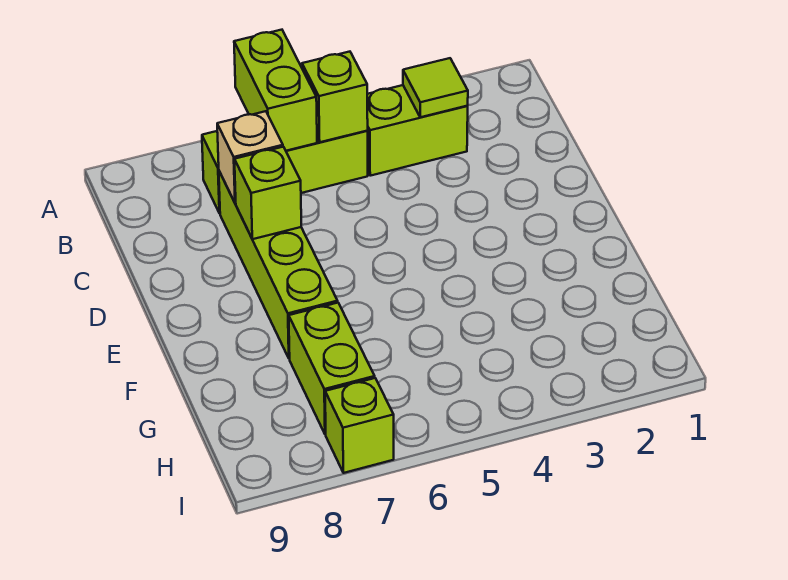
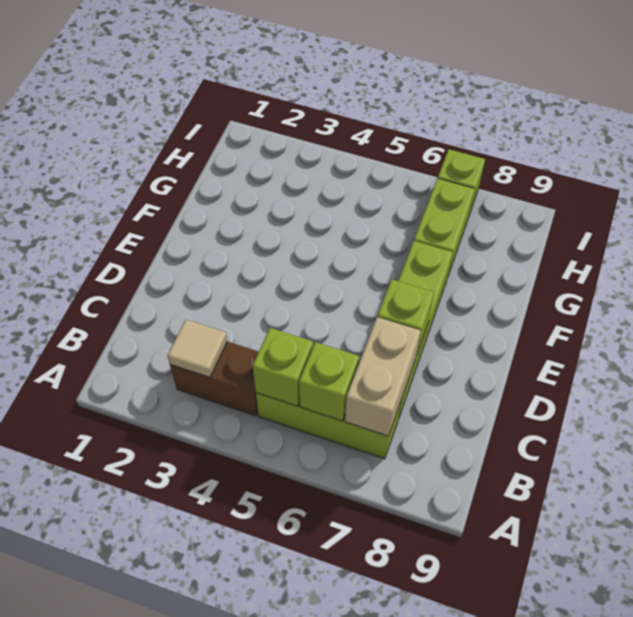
lime 1x2 brick [234,30,317,151] -> lime 1x1 brick [299,342,359,421]
lime 1x2 brick [367,85,468,176] -> brown 1x2 brick [170,342,259,416]
lime 1x1 tile [403,58,468,117] -> tan 1x1 tile [167,320,228,377]
tan 1x1 brick [217,111,283,203] -> tan 1x2 brick [345,317,421,436]

